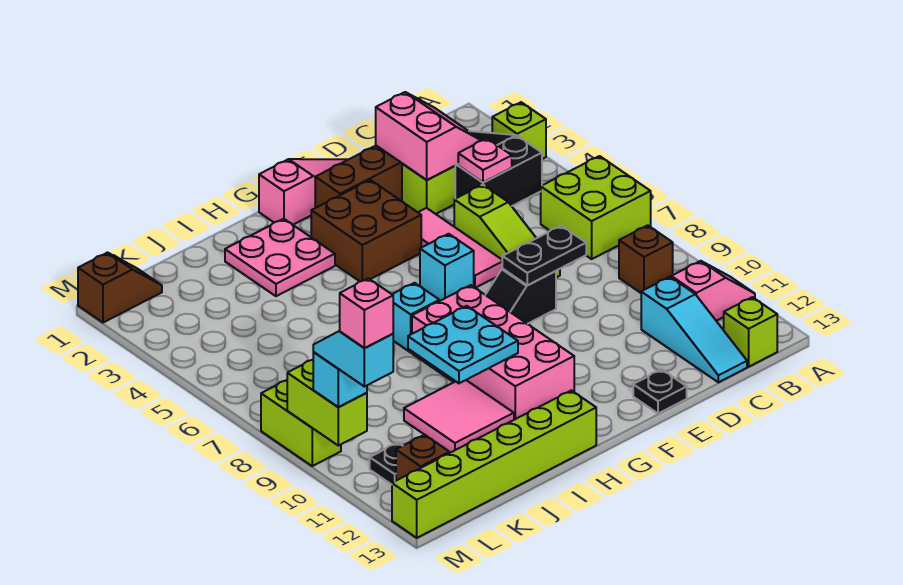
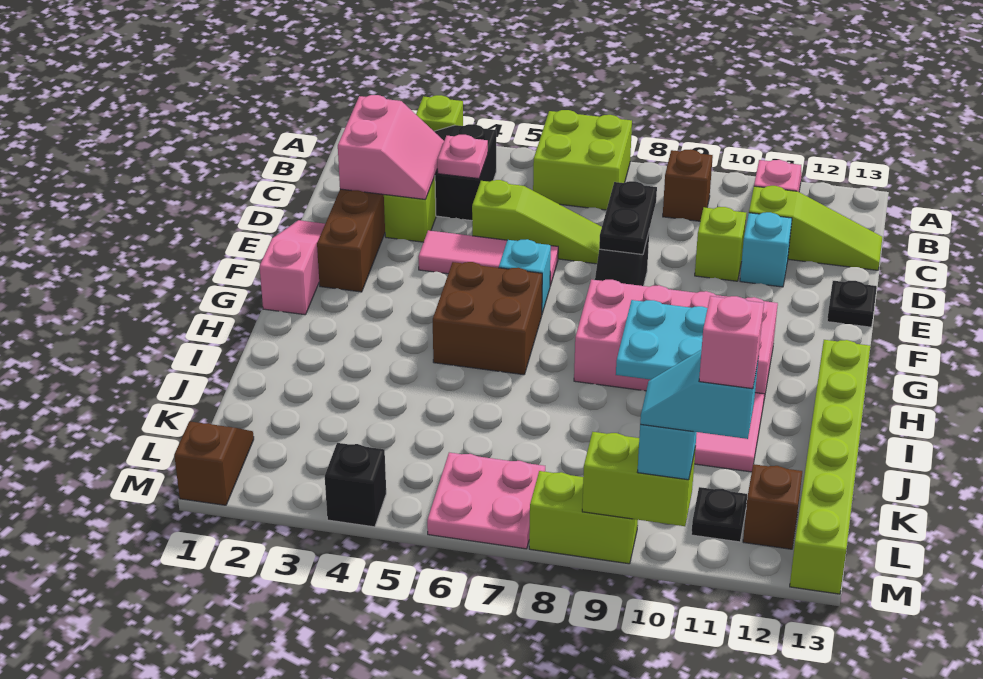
lime 1x1 brick [724,297,777,367] -> lime 1x1 brick moved to [695,207,746,281]
pink 2x2 slope [376,92,482,180] -> pink 2x2 slope turned to [338,95,444,200]
cyan 1x3 slope [641,277,747,382] -> lime 1x3 slope [749,186,882,270]
brown 2x2 brick [311,180,421,281] -> brown 2x2 brick moved to [433,262,542,375]
pink 2x2 plate [225,219,335,296] -> pink 2x2 plate moved to [427,453,545,549]
cyan 1x1 brick [392,283,439,352] -> cyan 1x1 brick moved to [740,212,792,287]
none -> black 1x1 brick [325,443,386,527]

